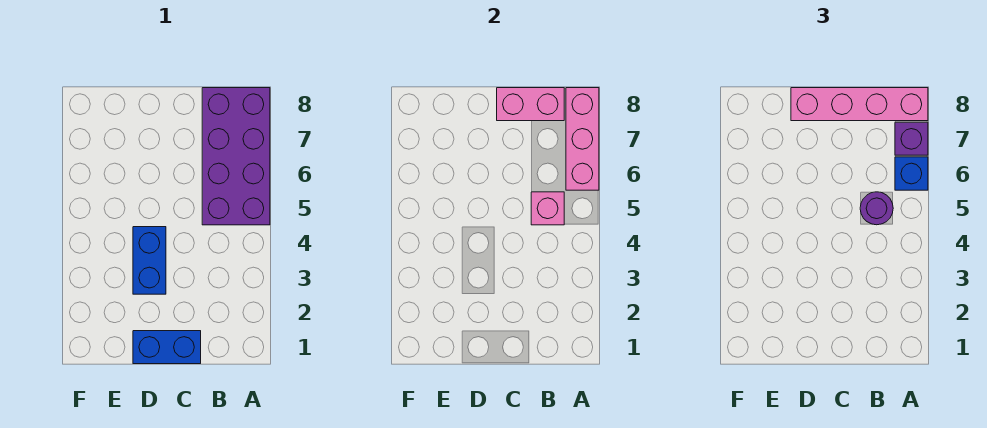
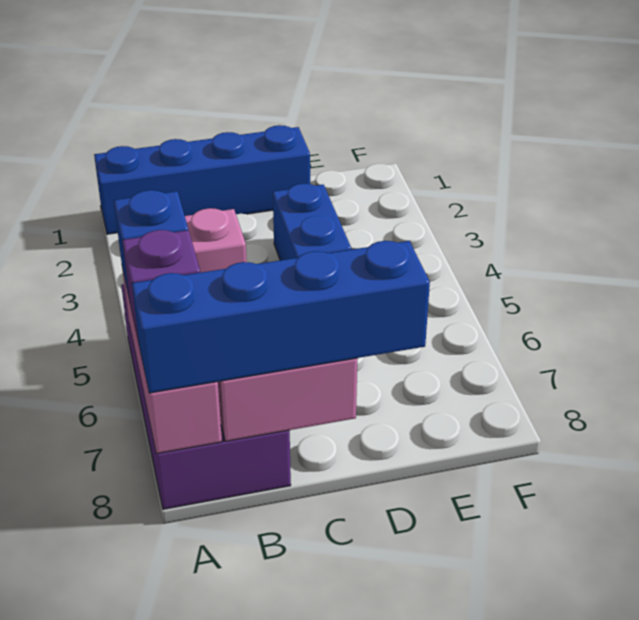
pink 1x4 brick [791,88,928,121] -> blue 1x4 brick [132,241,430,393]
purple 1x1 round brick [860,192,893,225] -> none
blue 1x2 brick [133,331,201,364] -> blue 1x4 brick [94,125,310,234]

